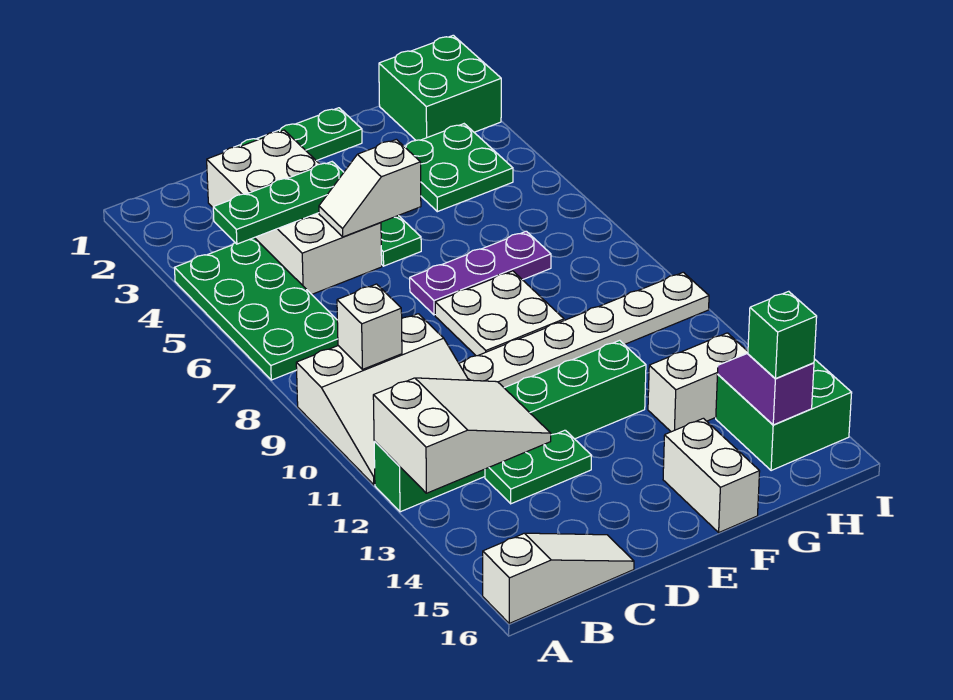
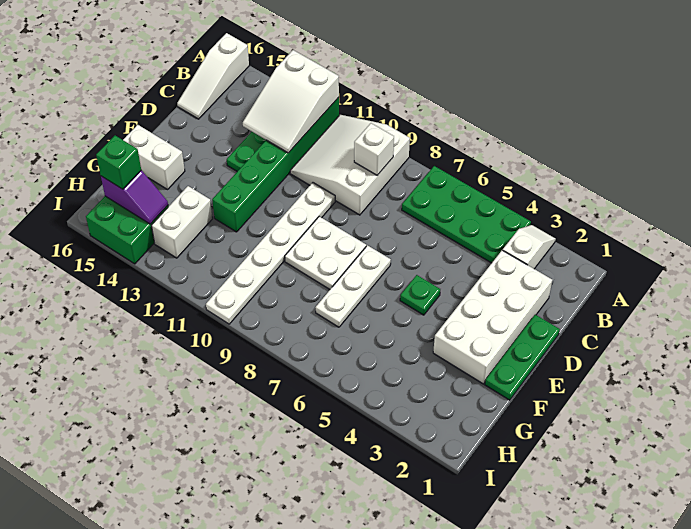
green 1x3 plate [213,162,344,244] -> none
white 2x4 brick [207,130,382,294] -> white 2x4 brick turned to [433,250,552,384]
white 1x2 slope [319,139,421,237] -> white 1x2 slope moved to [503,225,556,269]
purple 1x3 plate [410,231,551,315] -> white 1x3 plate [315,245,391,327]
green 2x2 plate [404,124,513,212] -> none
green 2x2 brick [379,35,501,140] -> none

